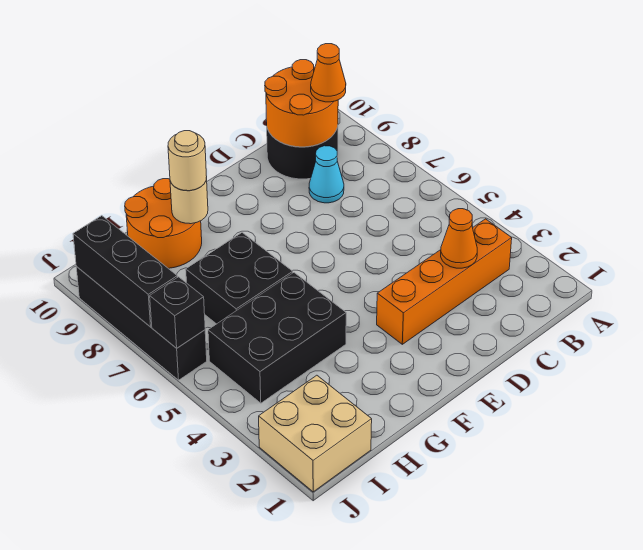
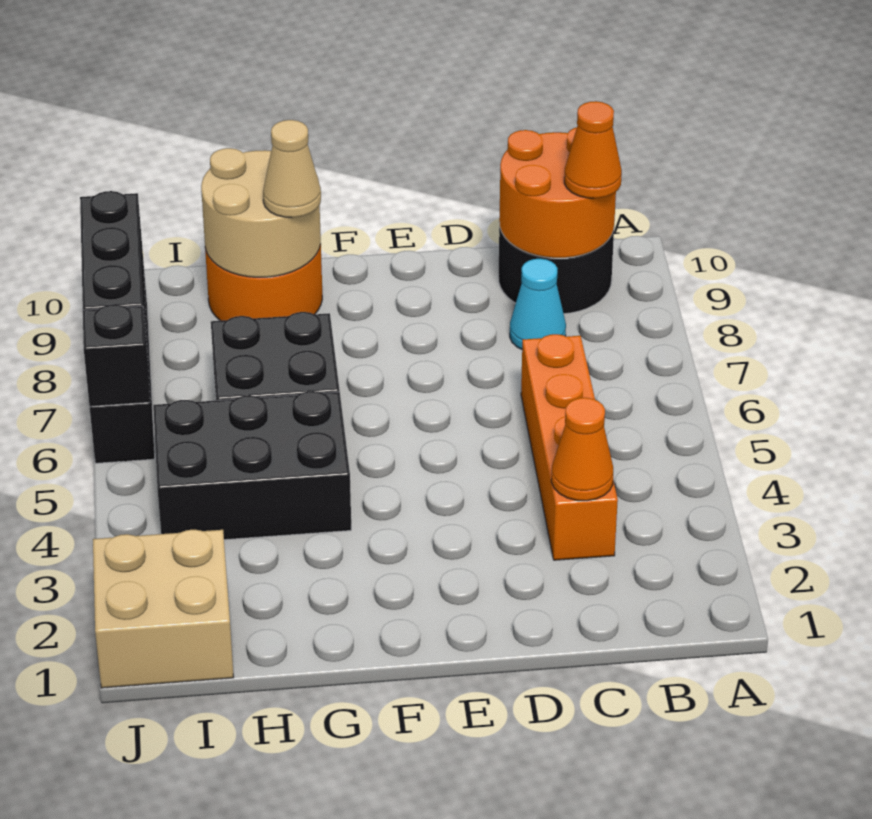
orange 1x4 brick [377,219,512,344] -> orange 1x4 brick turned to [521,334,618,560]
tan 1x1 round brick [170,177,208,224] -> tan 2x2 round brick [201,148,321,277]
tan 1x1 round brick [168,131,207,191] -> tan 1x1 cone [263,120,321,218]

